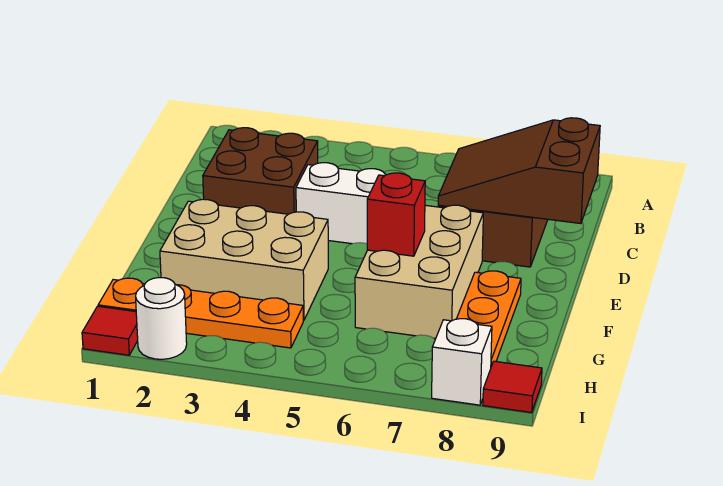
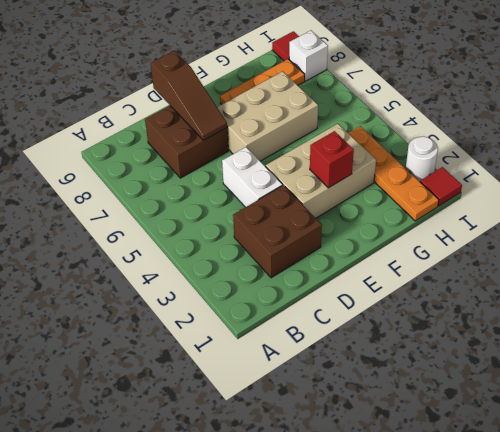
brown 2x3 slope [438,118,600,224] -> brown 1x3 slope [151,51,227,140]
tan 2x3 brick [160,199,328,320] -> tan 2x3 brick turned to [266,124,376,218]
red 1x1 brick [367,173,425,256] -> red 1x1 brick moved to [310,131,354,188]

